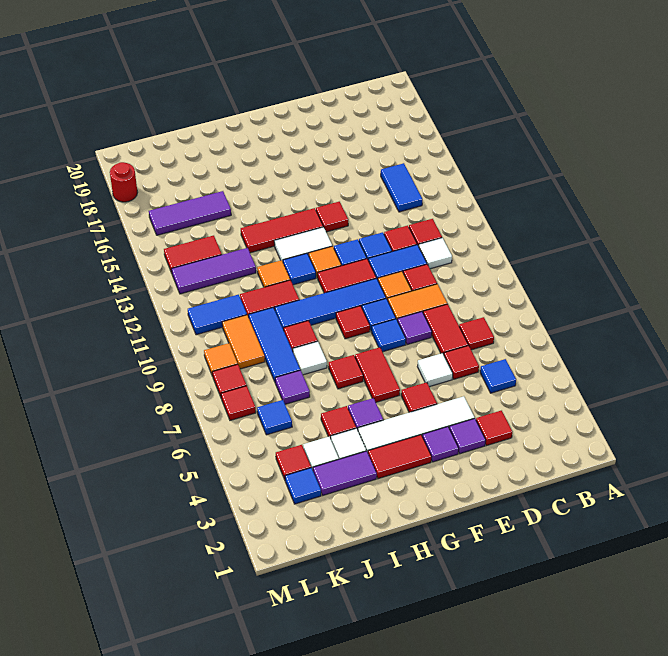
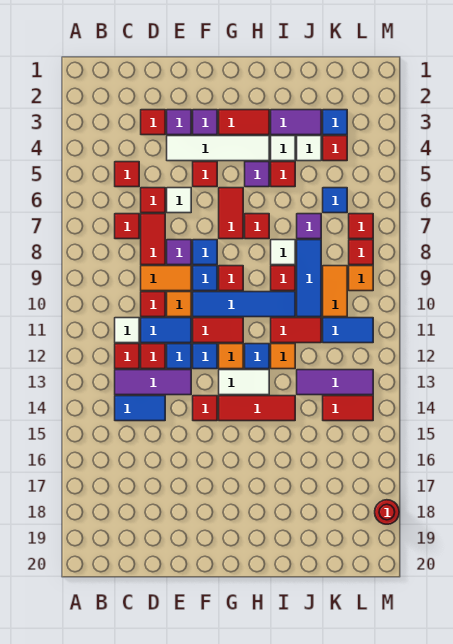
blue 1x1 tile [480,359,516,393] -> red 1x1 tile [115,162,139,187]
blue 1x2 tile [381,163,422,212] -> blue 1x2 tile turned to [115,396,165,421]
purple 1x3 tile [149,191,231,235] -> purple 1x3 tile moved to [115,370,191,395]

